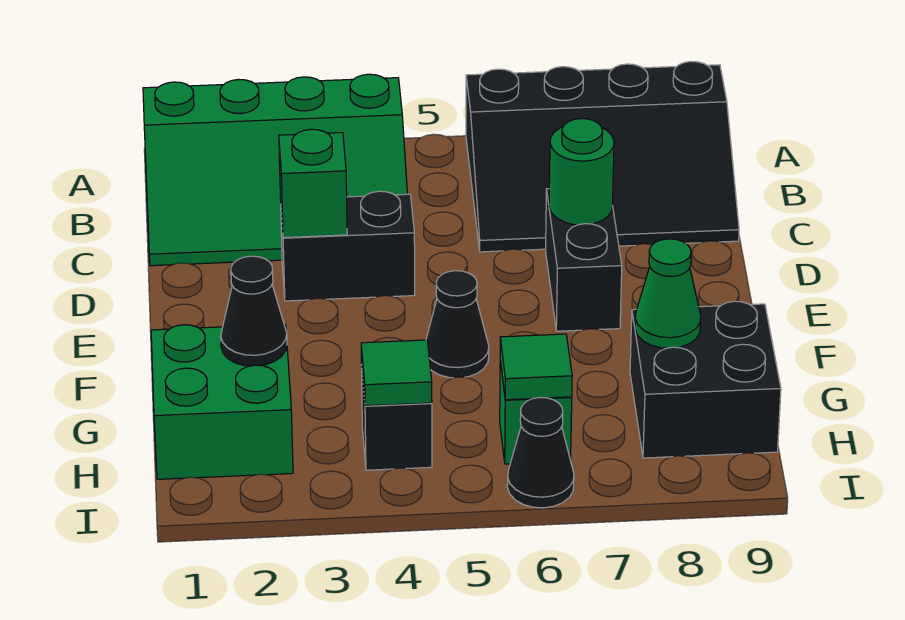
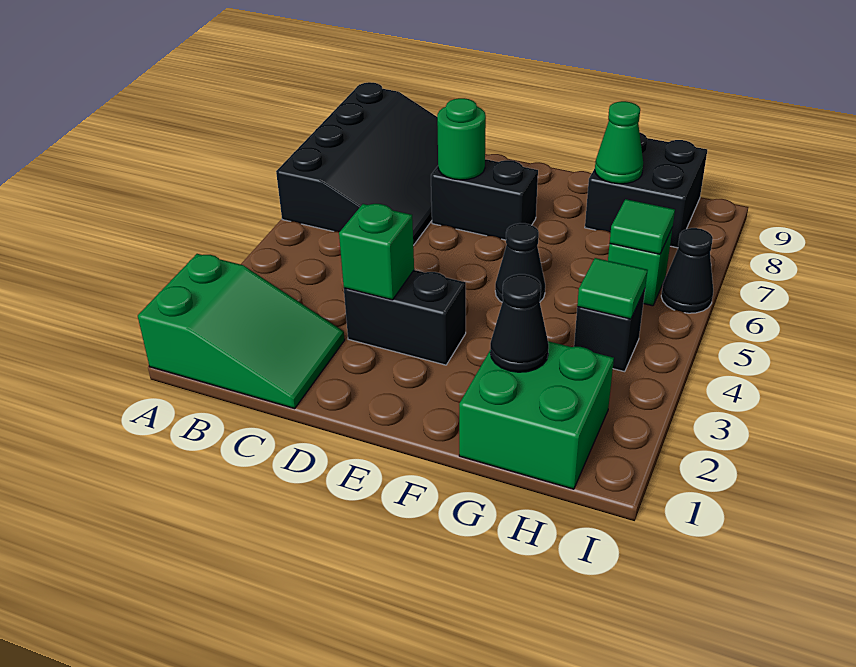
green 3x4 slope [143,74,407,266] -> green 2x3 slope [138,254,345,409]
black 1x2 brick [281,191,415,301] -> black 1x2 brick turned to [344,270,466,365]

